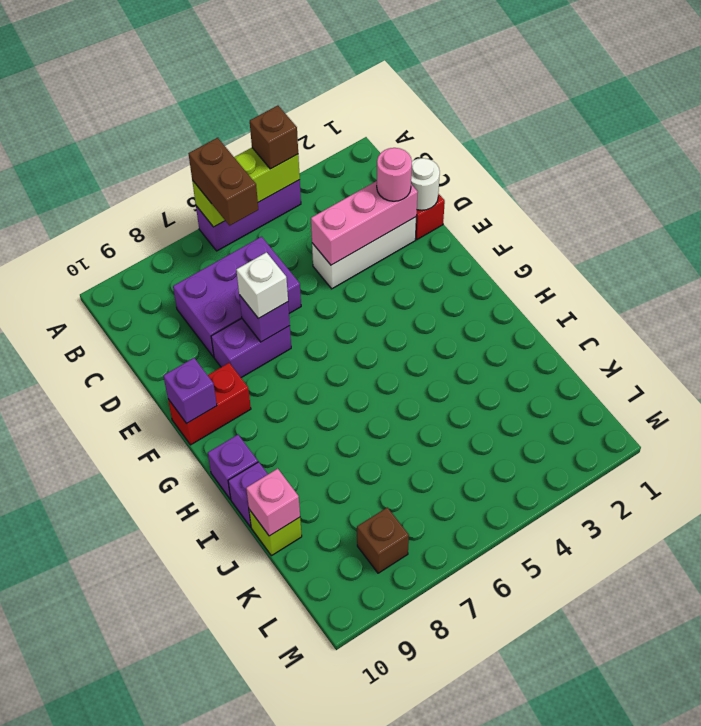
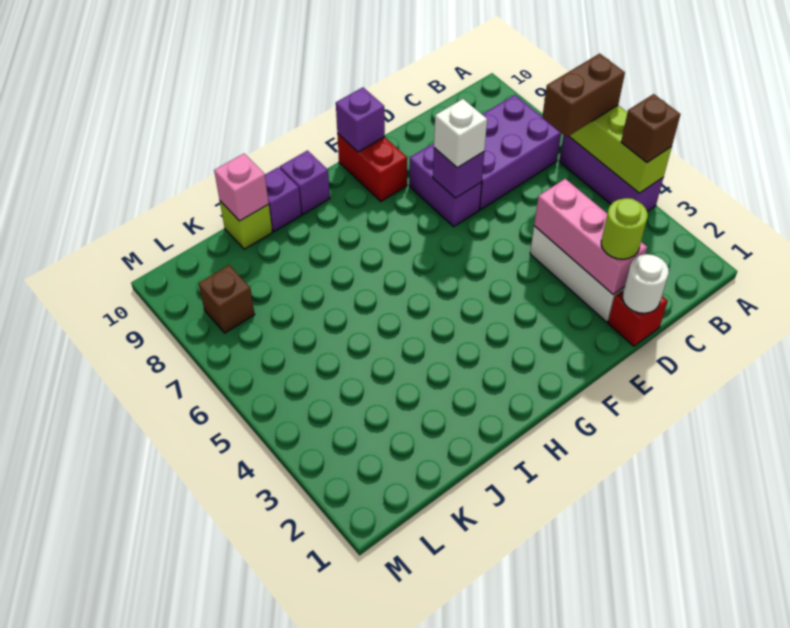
purple 2x3 brick [173,237,301,357] -> purple 2x3 brick turned to [479,95,561,209]
pink 1x1 round brick [377,148,412,201] -> lime 1x1 round brick [601,198,648,259]

